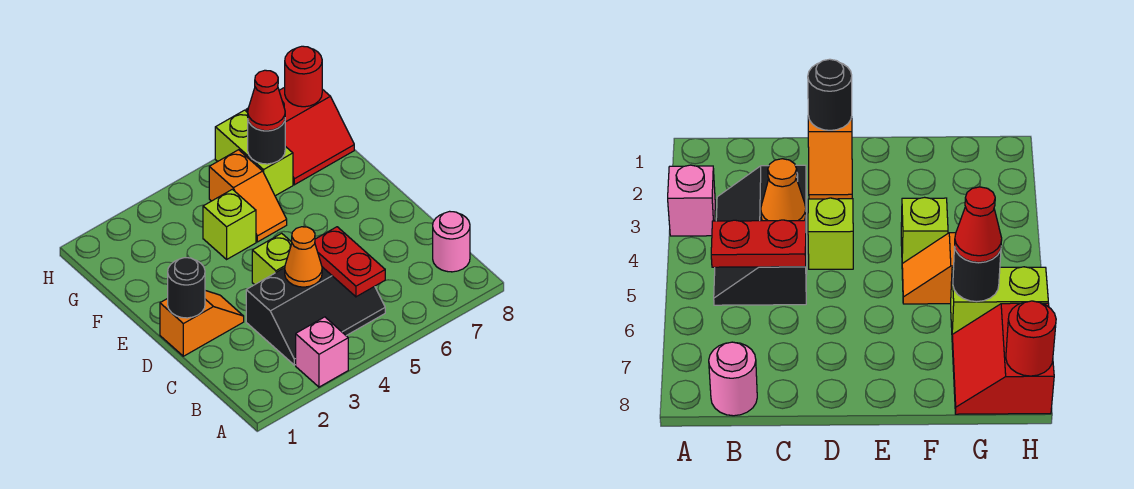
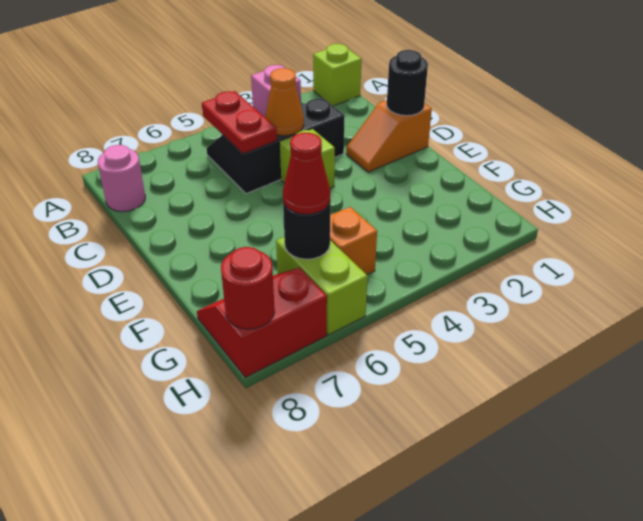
lime 1x1 brick [203,189,256,259] -> lime 1x1 brick moved to [313,44,361,106]

